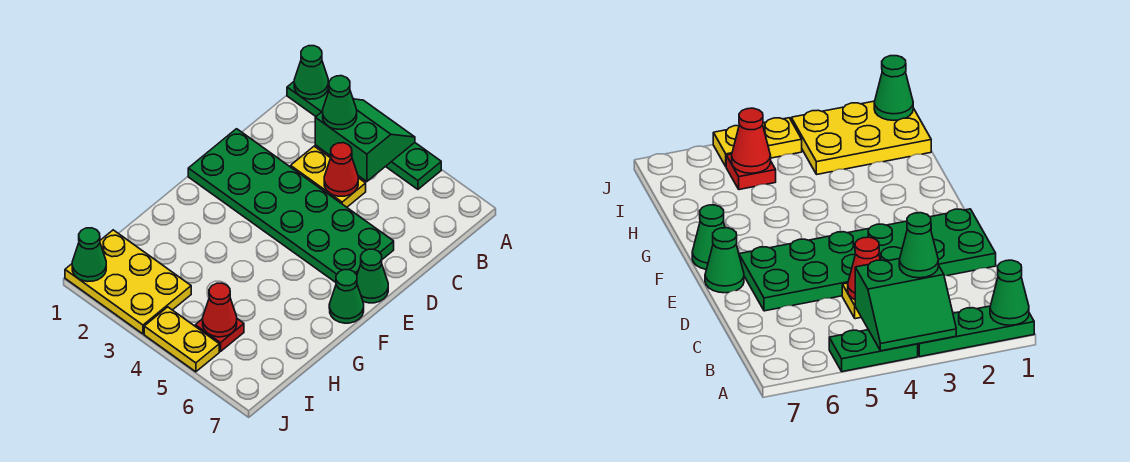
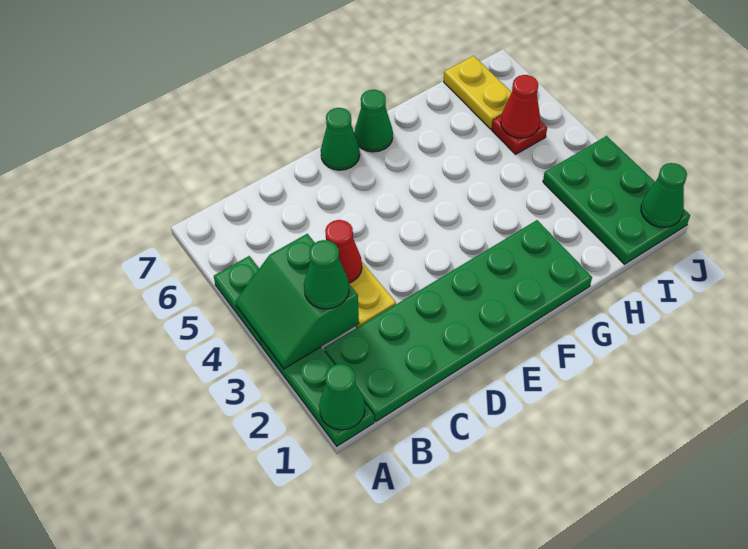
green 2x6 plate [188,129,394,282] -> green 2x6 plate turned to [324,220,592,421]
yellow 2x3 plate [65,230,191,334] -> green 2x3 plate [543,136,690,264]
yellow 1x2 plate [144,307,219,372] -> yellow 1x2 plate moved to [444,56,512,129]

